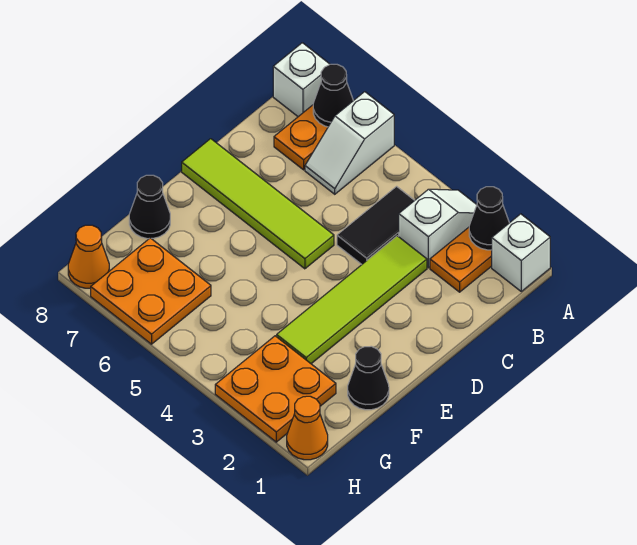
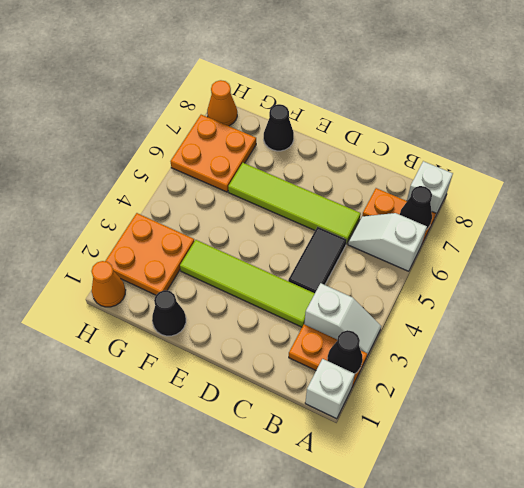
black 1x2 tile [337,186,415,264] -> black 1x2 tile turned to [288,227,347,293]
lime 1x4 tile [182,139,334,269] -> lime 1x4 tile turned to [228,163,361,244]

